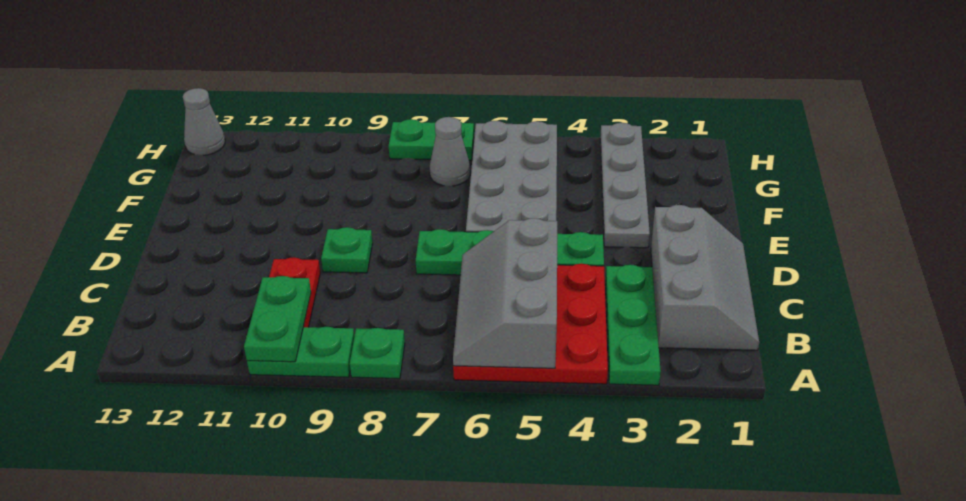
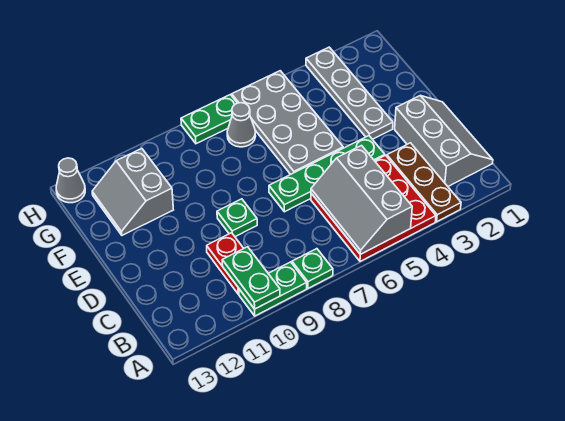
green 1x3 plate [606,265,661,385] -> brown 1x3 plate [387,143,461,222]
none -> grey 2x2 slope [92,149,173,235]

